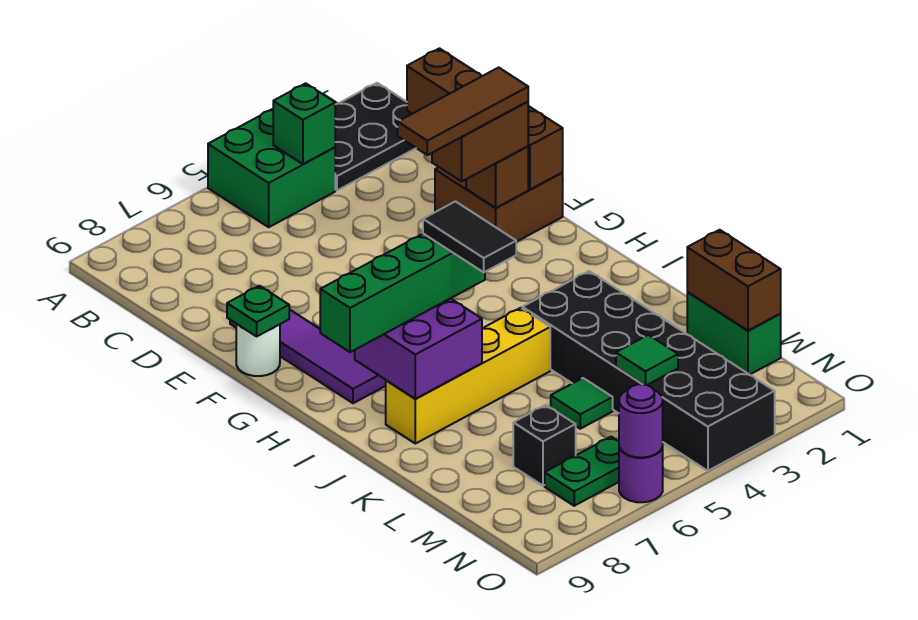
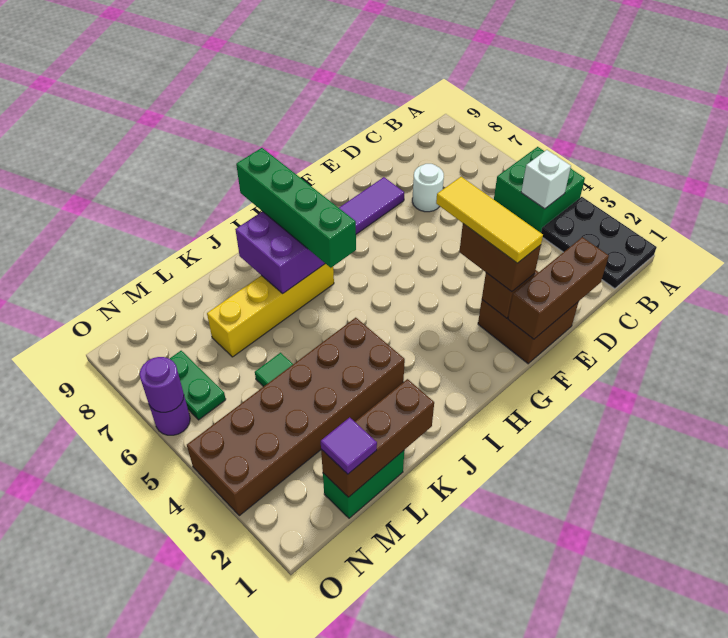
green 1x1 brick [273,83,335,164] -> white 1x1 brick [521,150,571,209]
brown 1x4 brick [407,48,563,190] -> brown 1x3 brick [508,237,609,339]
brown 1x3 tile [398,67,528,155] -> yellow 1x3 tile [436,177,543,263]
white 1x1 round brick [236,324,280,376] -> white 1x1 round brick moved to [412,164,444,212]
green 1x1 plate [227,286,289,336] -> none
black 1x2 tile [423,201,516,272] -> none
black 2x6 brick [522,271,775,471] -> brown 2x6 brick [187,318,405,516]
yellow 1x4 brick [386,308,550,444] -> yellow 1x4 brick turned to [207,264,334,357]
brown 1x2 brick [687,230,781,331] -> brown 1x3 brick [321,379,434,497]
none -> purple 1x1 tile [321,417,377,474]
green 1x1 tile [616,335,678,385] -> none
black 1x1 brick [513,405,576,486] -> none

